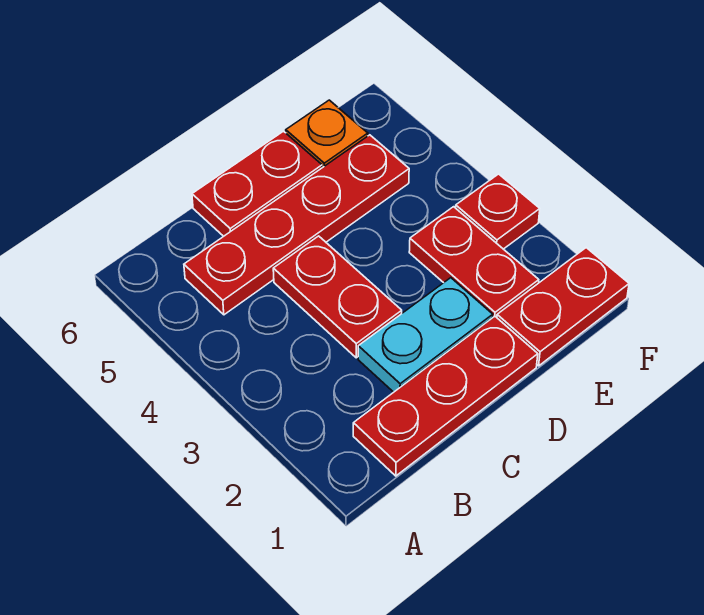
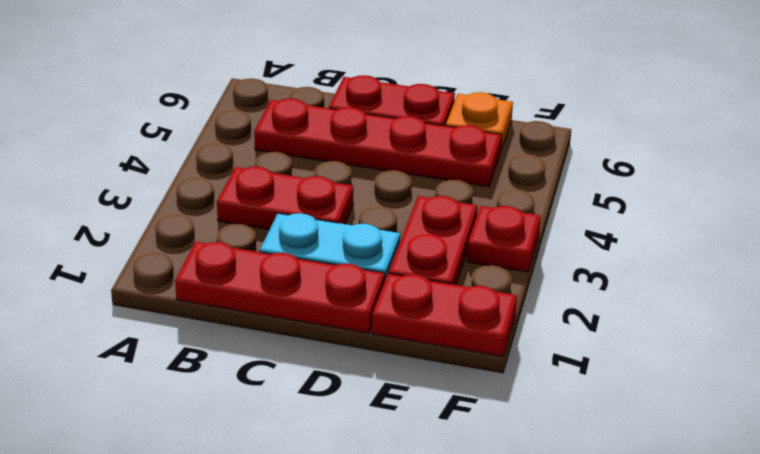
red 1x2 plate [273,236,402,358] -> red 1x2 plate turned to [217,167,353,230]

